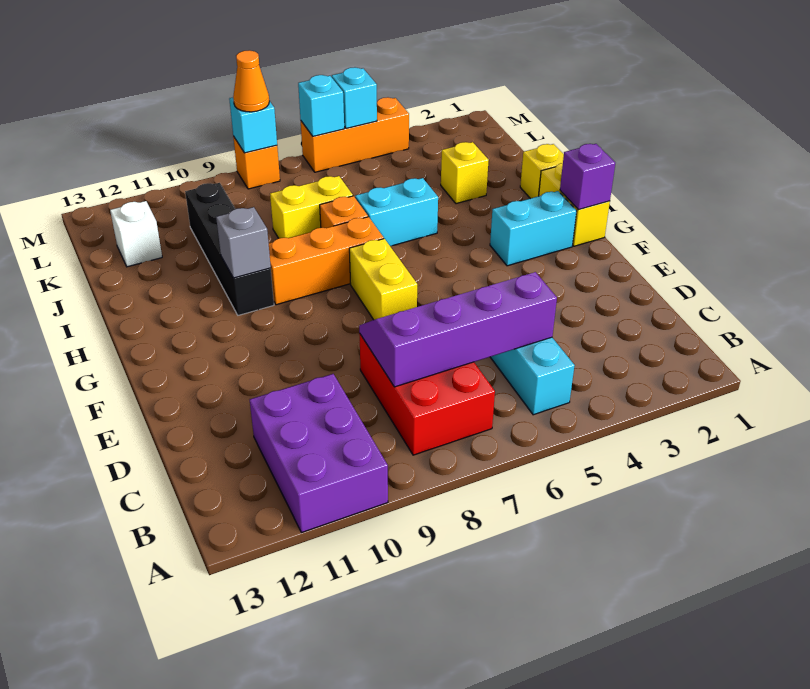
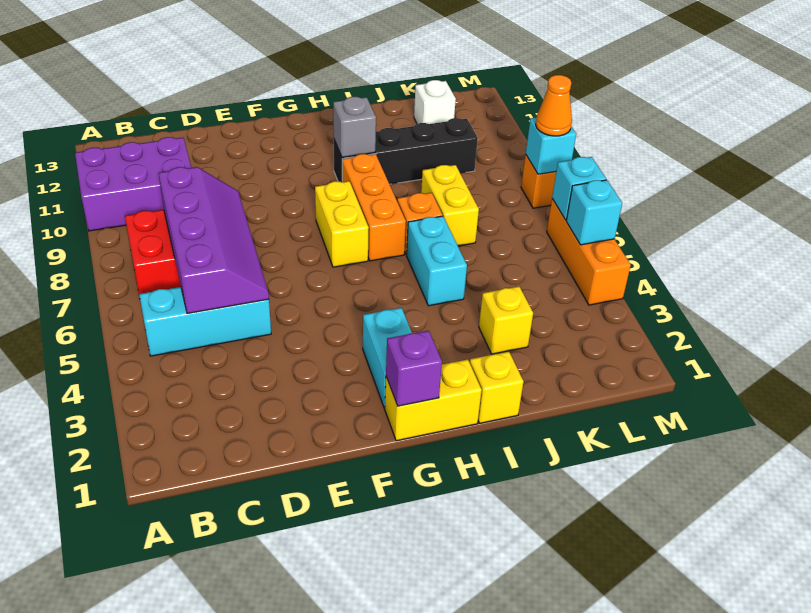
yellow 1x2 brick [349,239,417,320] -> yellow 1x2 brick turned to [315,181,369,267]

